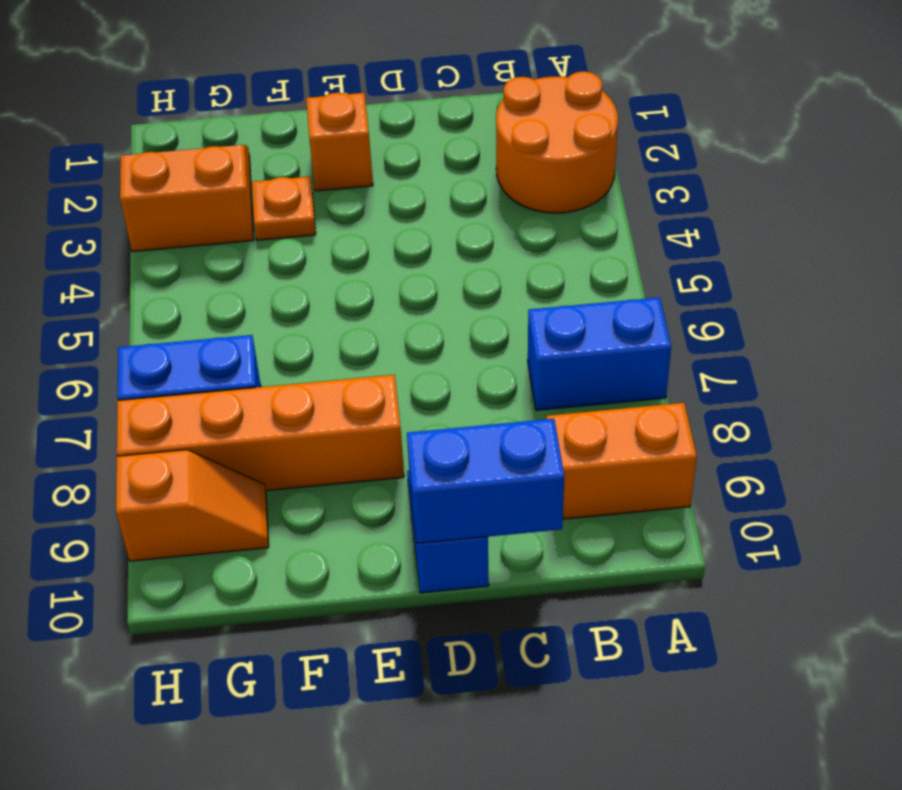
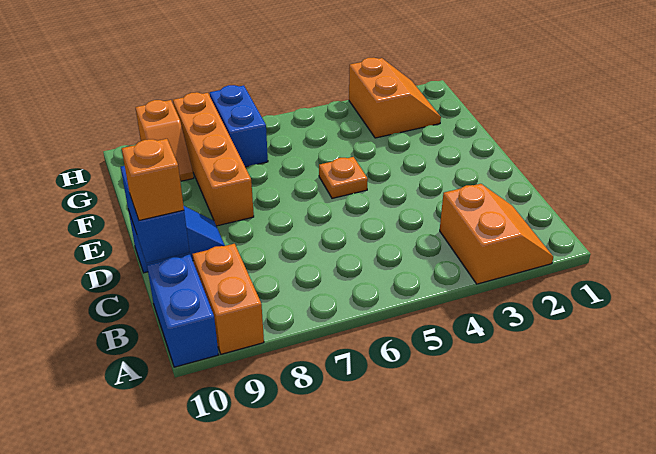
orange 2x2 round brick [496,71,618,213] -> orange 2x2 slope [440,184,553,284]
blue 1x2 brick [528,297,671,410] -> blue 1x2 brick moved to [147,255,219,367]
orange 1x1 brick [306,93,373,191] -> orange 1x1 brick moved to [122,139,184,220]
orange 1x1 plate [252,177,316,240] -> orange 1x1 plate moved to [319,157,368,198]

